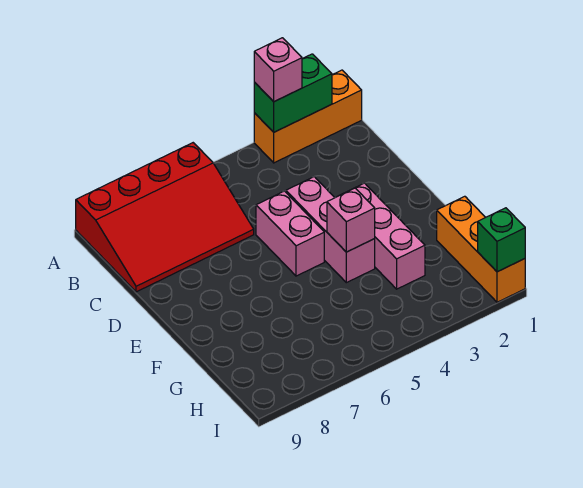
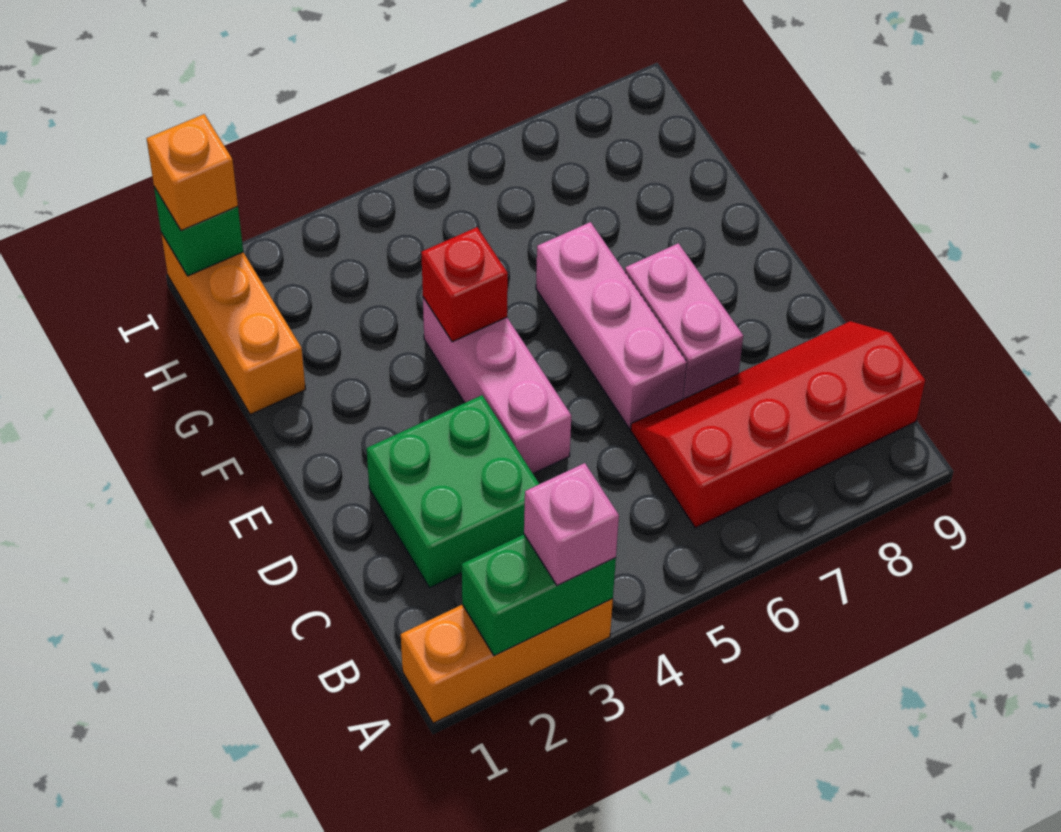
red 3x4 slope [76,143,254,292] -> red 2x4 slope [631,321,925,528]
none -> green 2x2 brick [367,395,539,588]
pink 1x2 brick [256,191,324,276] -> pink 1x2 brick moved to [625,243,743,399]
pink 1x3 brick [343,183,425,289] -> pink 1x3 brick moved to [536,222,687,429]
pink 1x1 brick [327,188,375,252] -> red 1x1 brick [421,227,508,342]
none -> orange 1x1 brick [147,114,238,231]

